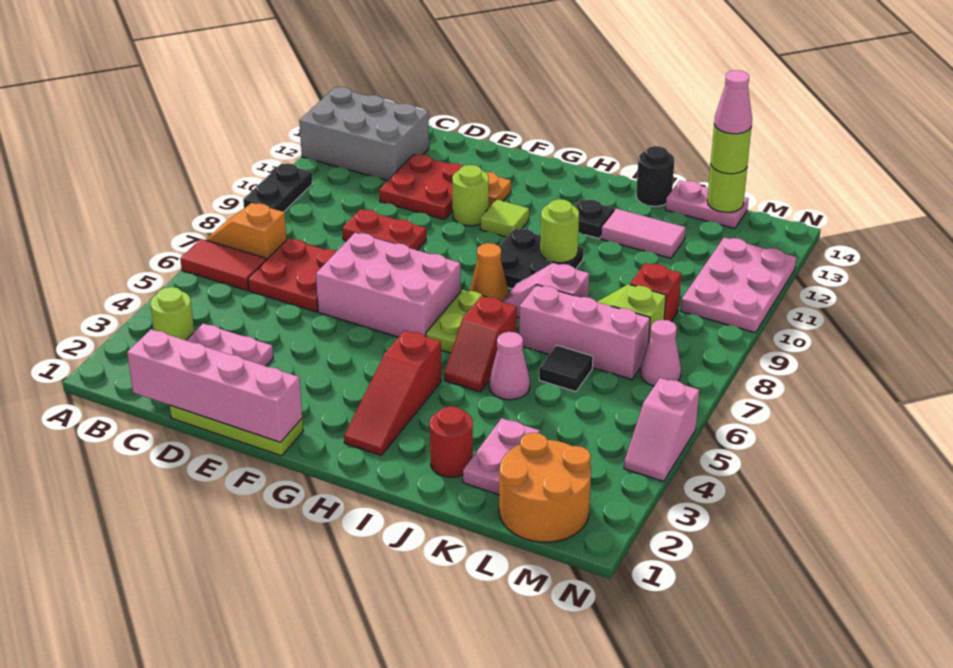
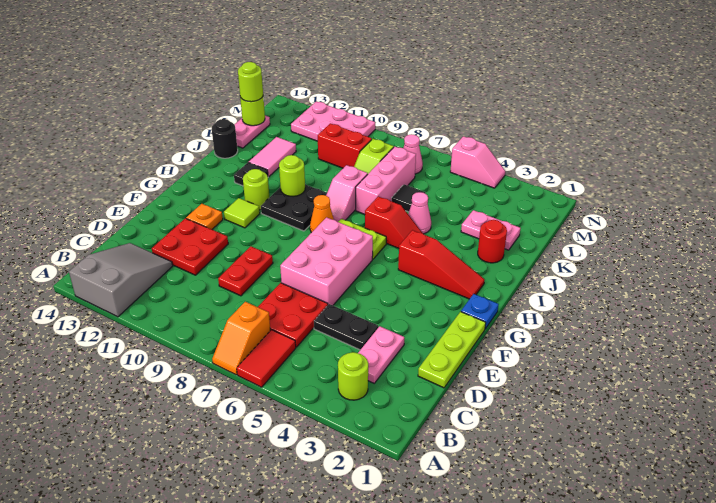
black 1x2 plate [243,164,312,212] -> black 1x2 plate moved to [314,304,378,350]
grey 2x3 brick [299,87,429,181] -> grey 2x3 slope [69,243,173,317]
pink 1x4 brick [127,329,302,442] -> none
lime 1x1 round brick [453,165,489,226] -> lime 1x1 round brick moved to [243,169,269,210]
none -> blue 1x1 plate [461,294,499,329]
orange 2x2 round brick [499,433,591,542] -> none
red 1x1 brick [630,263,681,322] -> red 1x2 brick [318,123,372,168]
pink 1x1 cone [714,70,752,134] -> none

